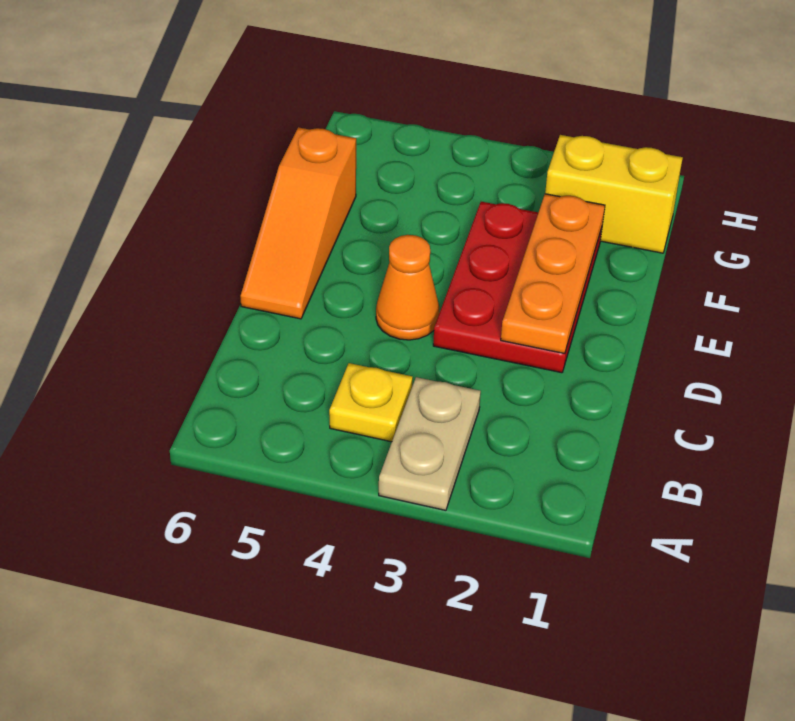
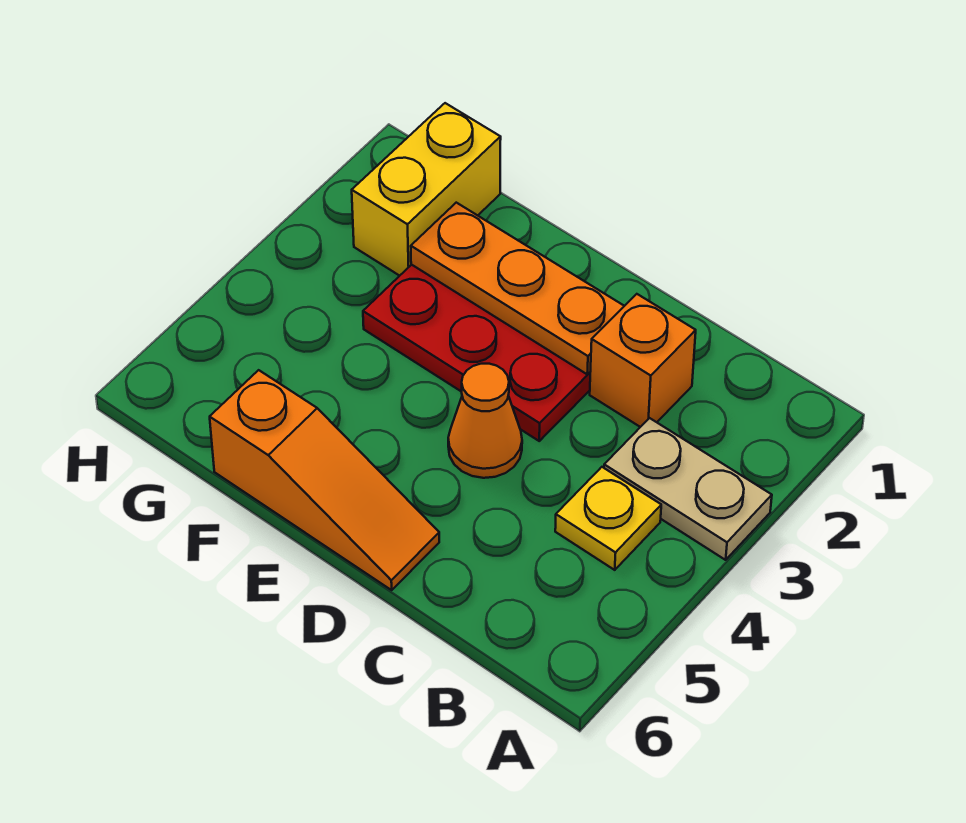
none -> orange 1x1 brick [590,294,696,427]

